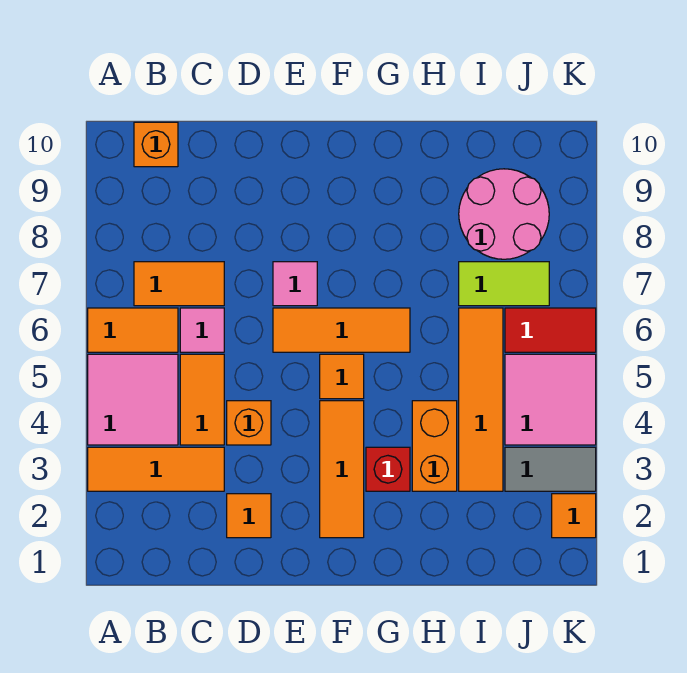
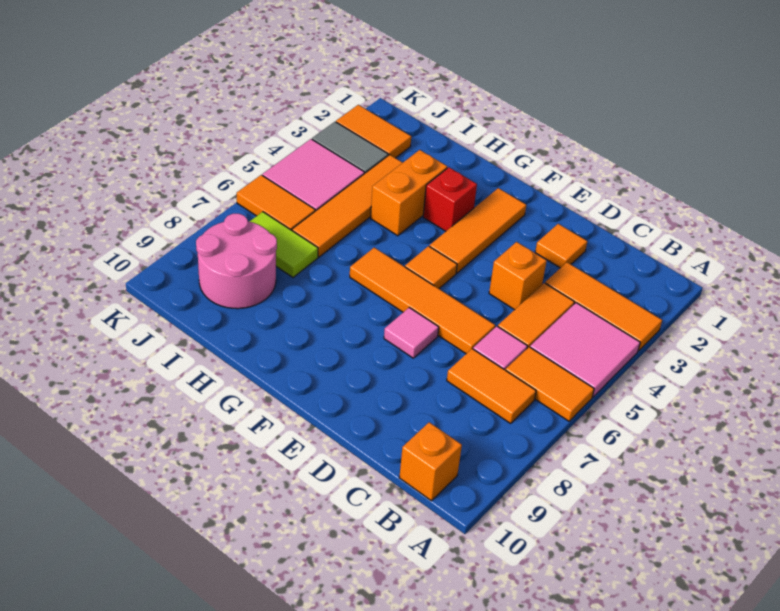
orange 1x3 tile [273,308,410,352] -> orange 1x4 tile [350,247,495,354]
red 1x2 tile [505,308,596,352] -> orange 1x2 tile [237,175,315,230]
orange 1x1 tile [552,494,596,538] -> orange 1x2 tile [336,105,411,158]

